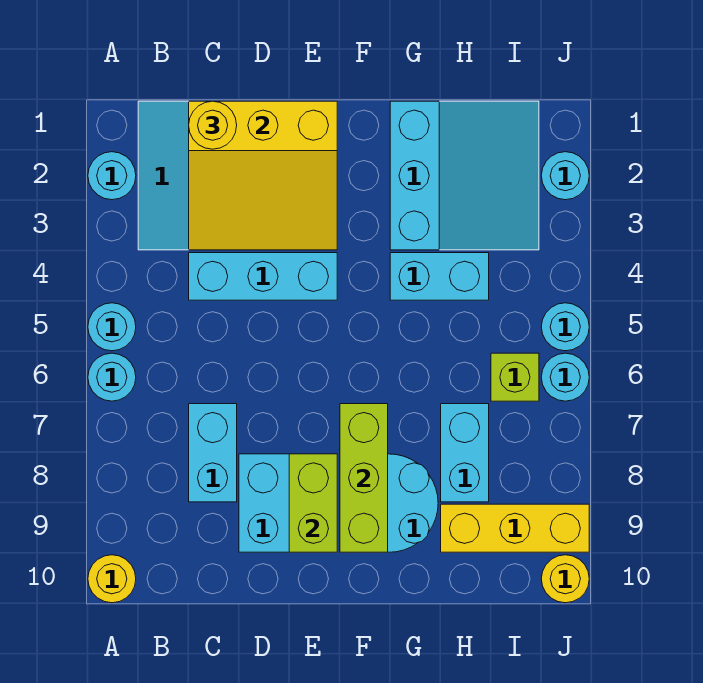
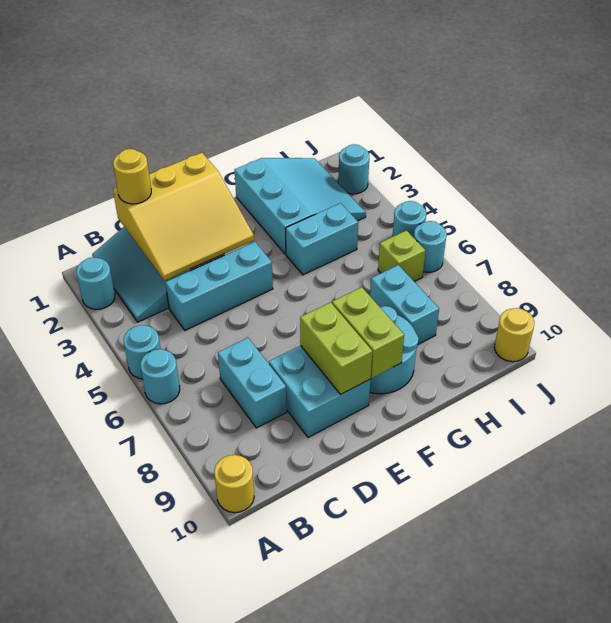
lime 1x3 brick [340,404,388,552] -> lime 1x2 brick [332,287,404,378]
yellow 1x3 brick [441,504,589,552] -> none

